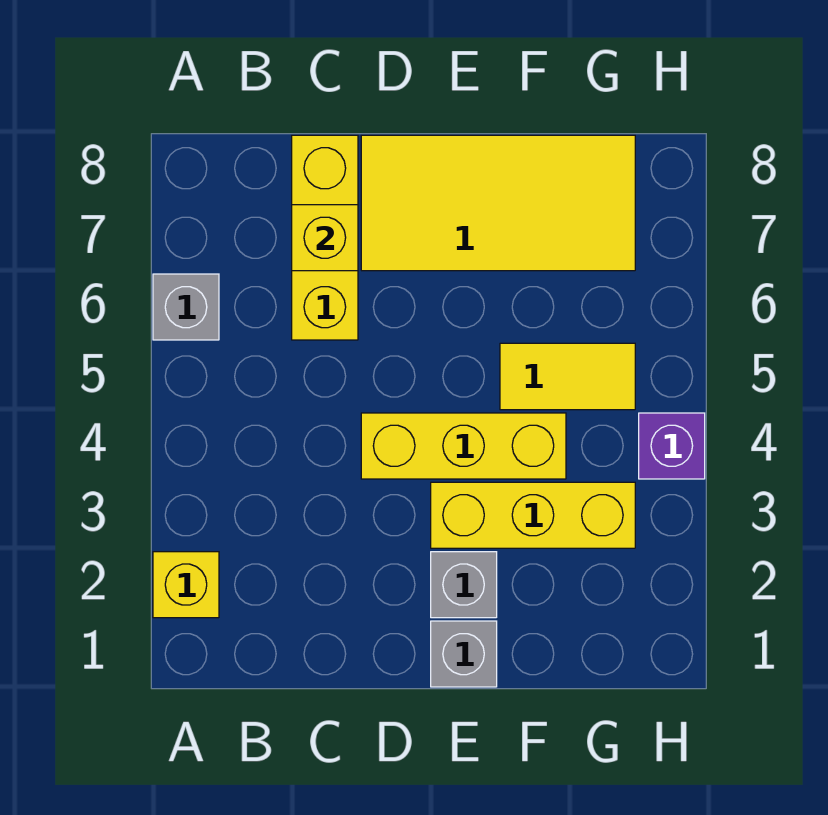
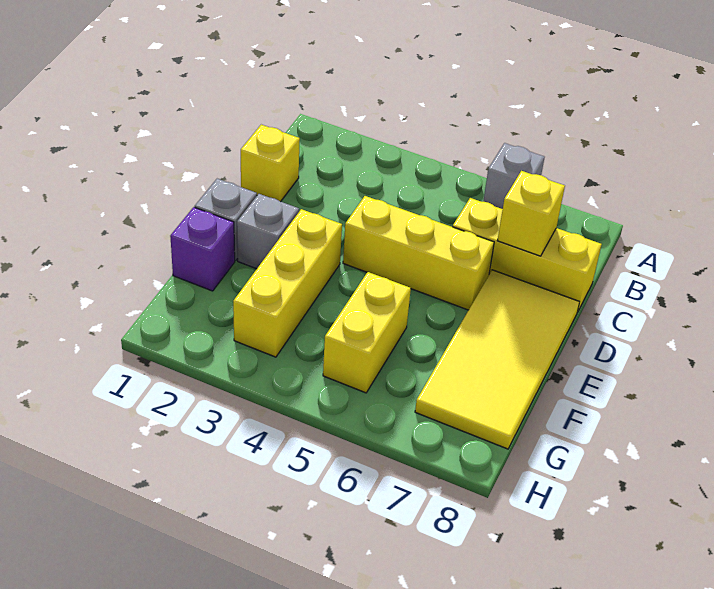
yellow 1x1 brick [153,552,219,618] -> yellow 1x1 brick moved to [241,125,300,202]
yellow 1x3 brick [361,413,566,479] -> yellow 1x3 brick turned to [343,196,494,310]
yellow 1x2 tile [500,343,635,410] -> yellow 1x2 brick [323,272,411,393]
purple 1x1 brick [639,413,705,479] -> purple 1x1 brick moved to [170,207,235,291]

